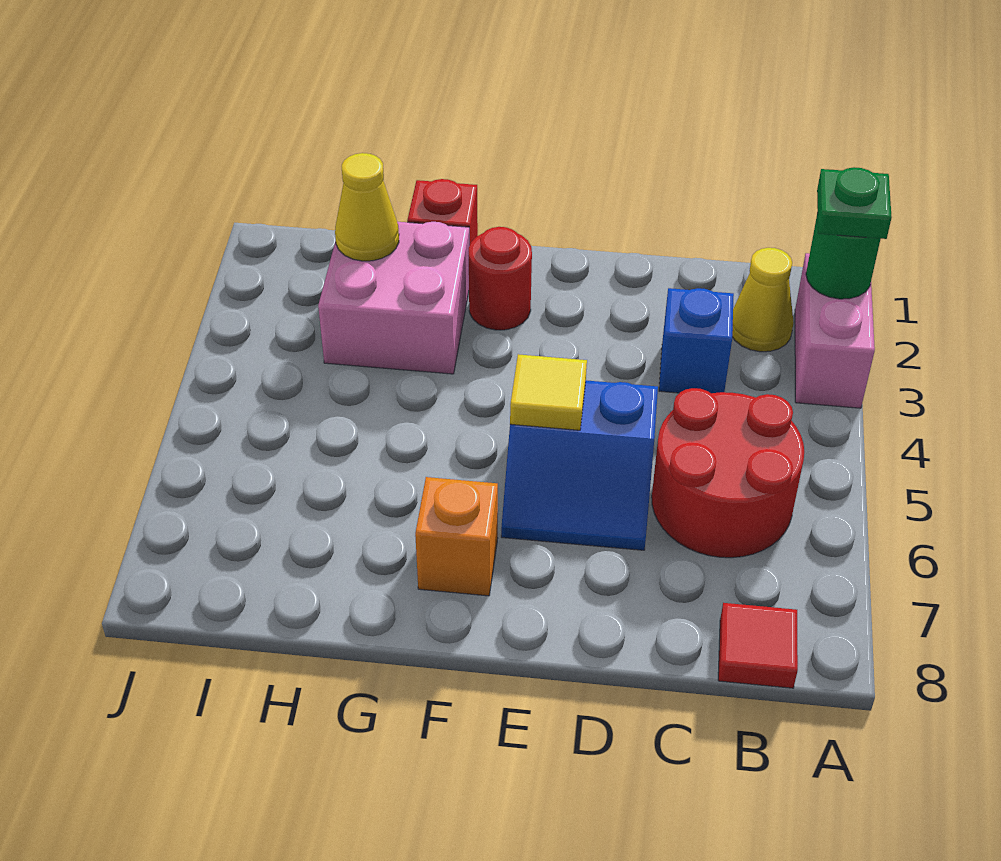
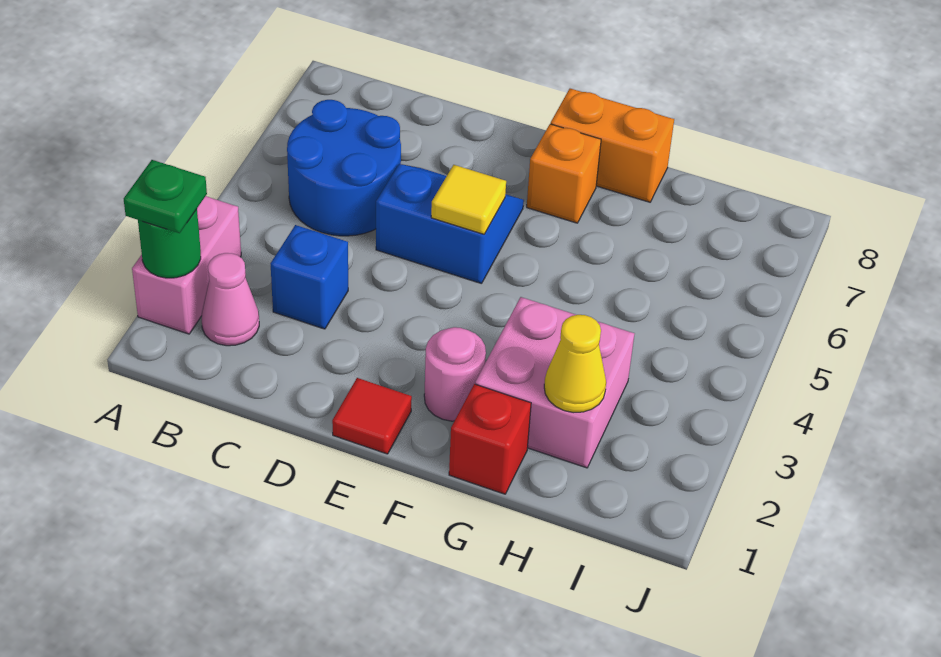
yellow 1x1 cone [732,248,794,352] -> pink 1x1 cone [202,253,259,346]
red 2x2 round brick [652,388,804,558] -> blue 2x2 round brick [287,100,401,236]
red 1x1 tile [718,603,798,688] -> red 1x1 tile moved to [332,378,412,454]
red 1x1 round brick [469,227,532,330] -> pink 1x1 round brick [424,327,486,421]
none -> orange 1x2 brick [551,89,674,202]

